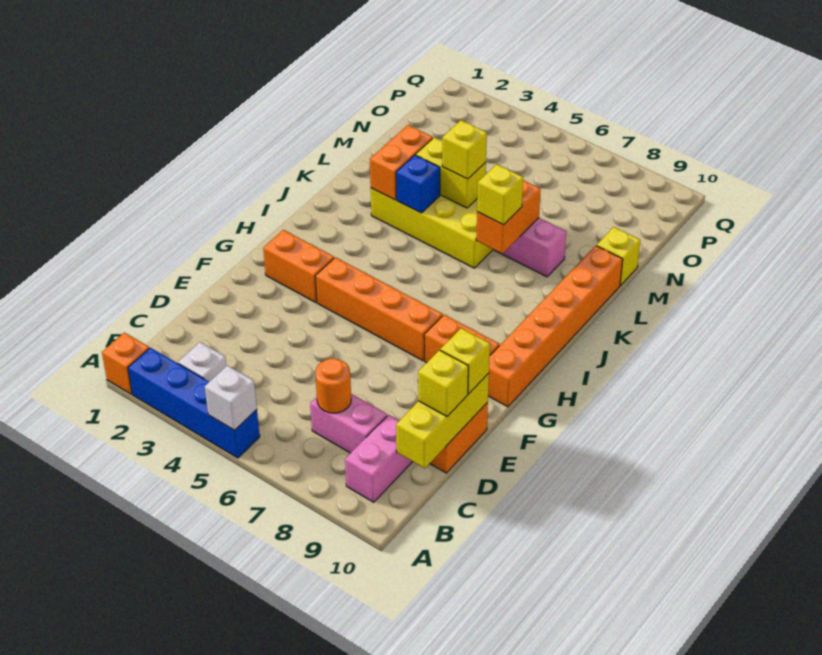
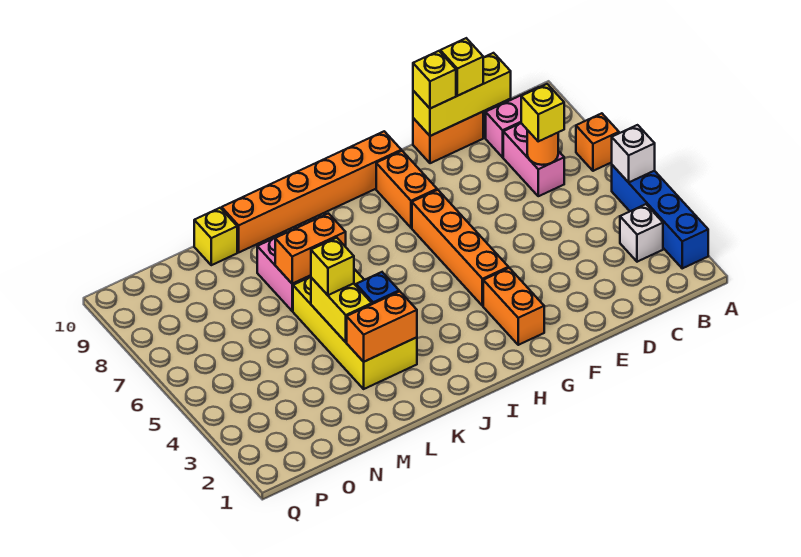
orange 1x1 brick [102,333,149,394] -> orange 1x1 brick moved to [576,113,619,171]
yellow 1x1 brick [477,164,523,225] -> yellow 1x1 brick moved to [521,84,564,141]

